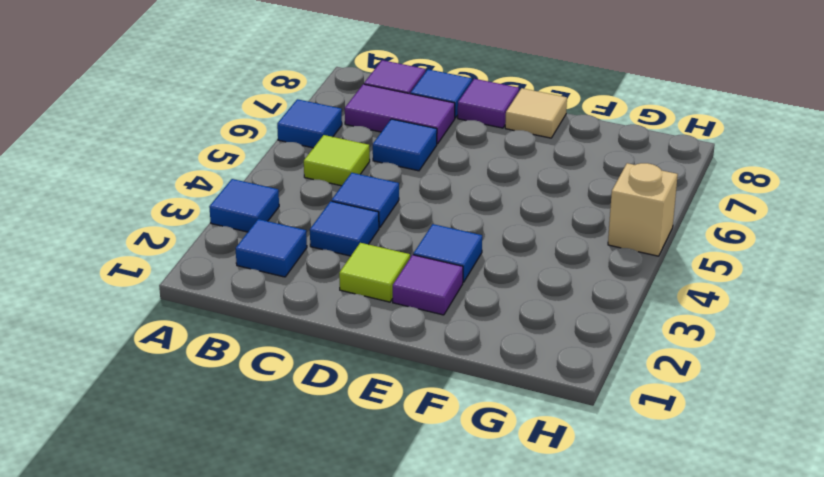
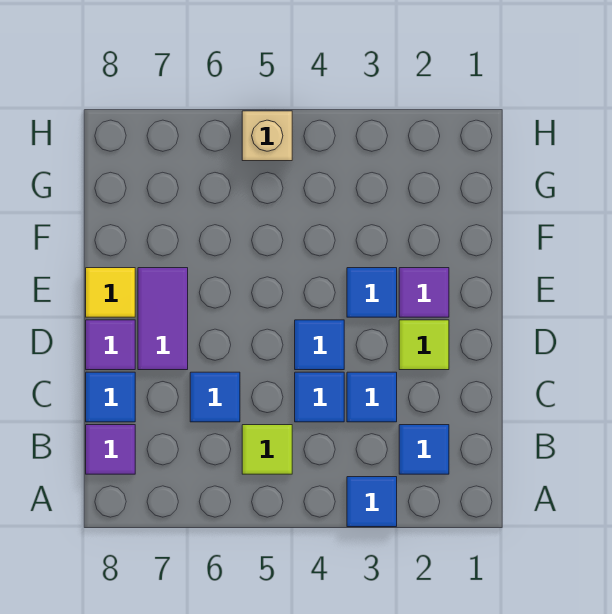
blue 1x1 tile [277,99,342,148] -> blue 1x1 tile moved to [295,320,344,370]
purple 1x2 tile [345,84,455,144] -> purple 1x2 tile moved to [138,268,188,370]
tan 1x1 tile [505,88,567,138] -> yellow 1x1 tile [86,268,135,317]

